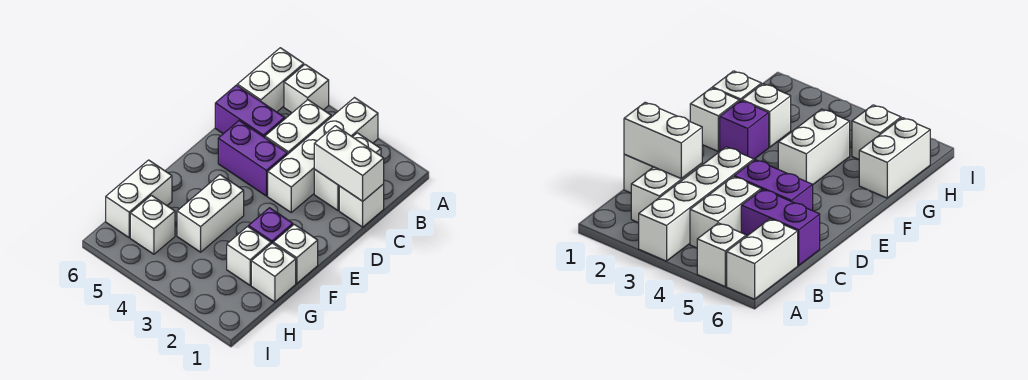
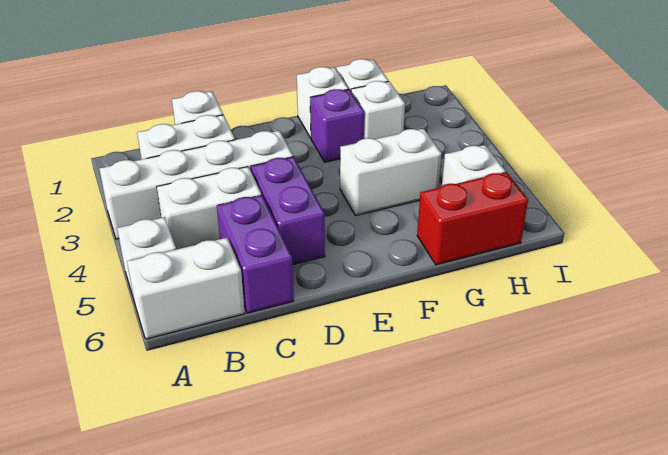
white 1x2 brick [314,126,384,201] -> none
white 1x2 brick [106,160,172,238] -> red 1x2 brick [417,172,528,265]

